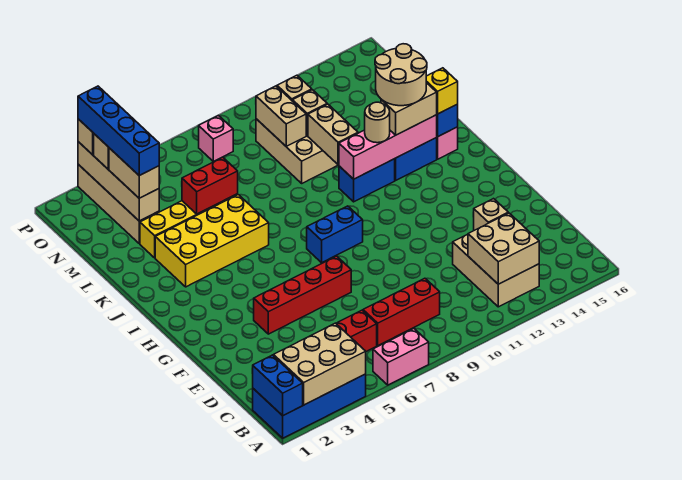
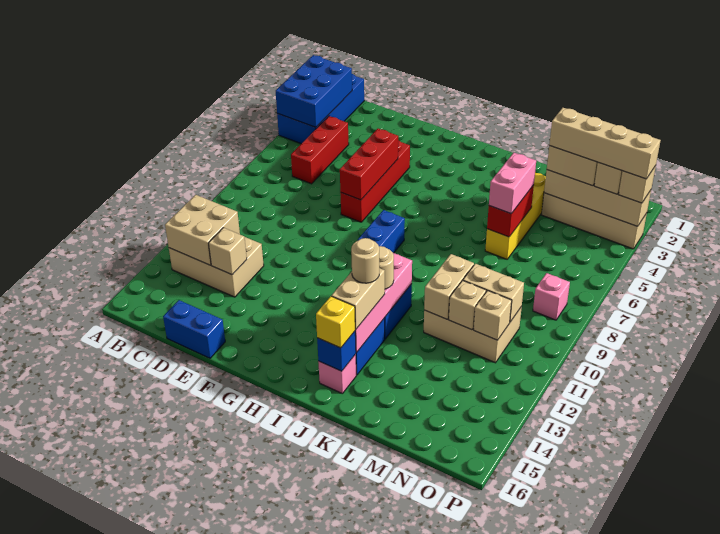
blue 1x2 brick [253,355,303,416] -> blue 1x2 brick moved to [163,300,225,358]
tan 2x3 brick [274,323,366,405] -> blue 2x3 brick [276,55,352,127]
pink 1x2 brick [373,329,429,385] -> pink 1x2 brick moved to [489,153,536,214]
red 1x3 brick [363,278,440,345] -> red 1x3 brick moved to [340,129,398,200]
yellow 2x4 brick [155,195,269,287] -> none
tan 2x2 round brick [375,44,427,106] -> tan 1x1 round brick [351,238,379,283]
tan 1x2 brick [308,104,358,165] -> tan 1x2 brick turned to [424,254,474,319]
blue 1x4 brick [78,86,159,176] -> tan 1x4 brick [549,108,661,179]

